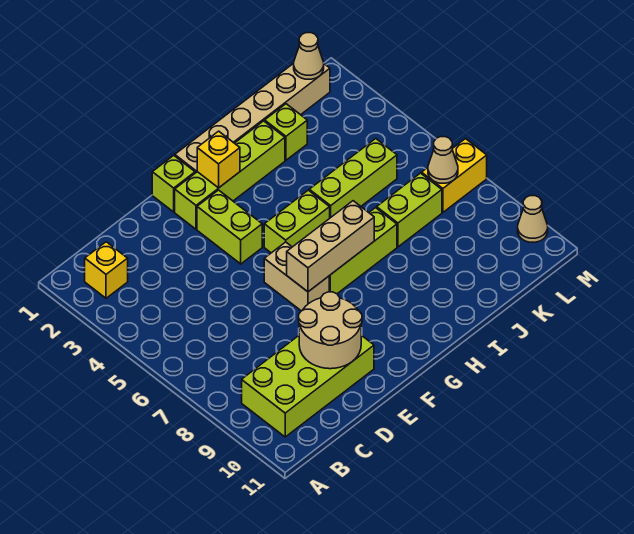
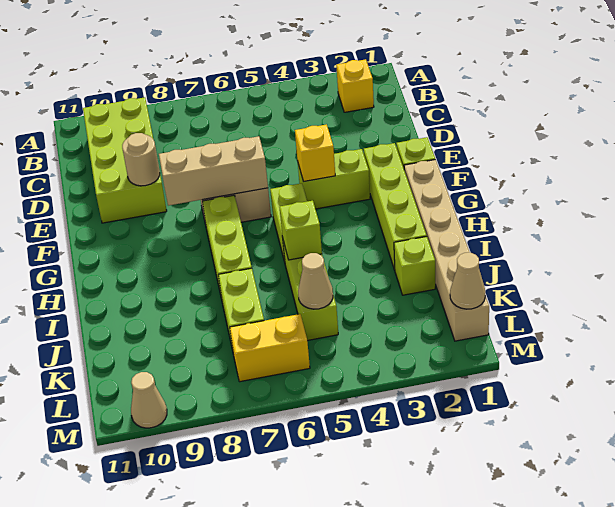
tan 2x2 round brick [299,292,362,369] -> tan 1x1 round brick [122,133,160,186]
tan 1x3 brick [287,201,374,292] -> tan 1x3 brick turned to [159,136,268,206]
yellow 1x1 brick [197,131,240,188] -> yellow 1x1 brick moved to [295,124,335,182]
none -> lime 1x1 brick [280,201,322,260]
yellow 1x2 brick [422,139,487,212] -> yellow 1x2 brick turned to [230,314,310,382]
tan 1x1 cone [428,137,458,183] -> tan 1x1 cone moved to [298,253,333,309]

